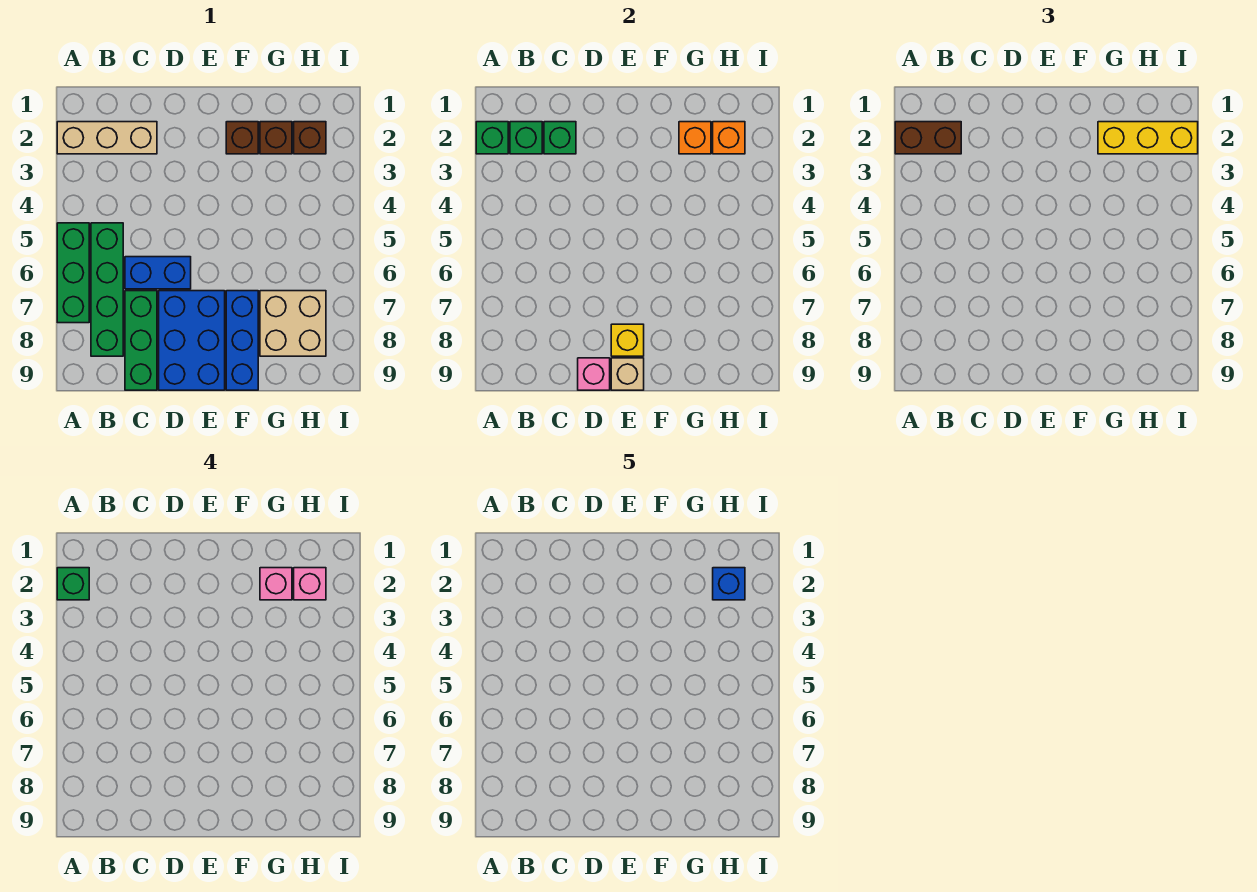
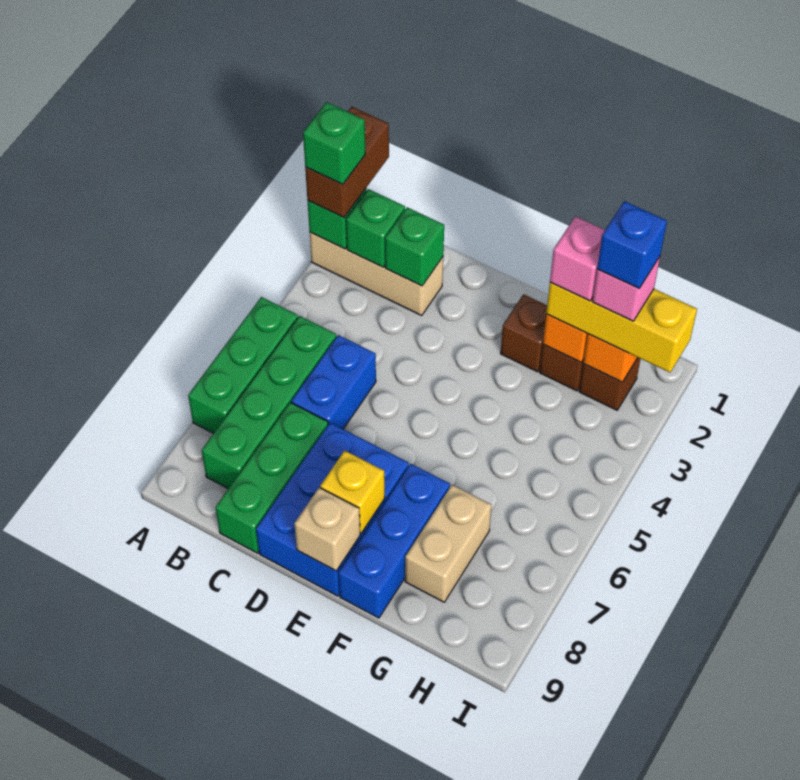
brown 1x2 brick [895,122,961,154] -> brown 1x2 brick turned to [305,107,389,217]
blue 1x2 brick [125,257,191,289] -> blue 1x2 brick turned to [291,335,376,429]
pink 1x1 brick [578,358,610,390] -> none
tan 2x2 brick [260,291,326,356] -> tan 1x2 brick [405,485,492,602]

